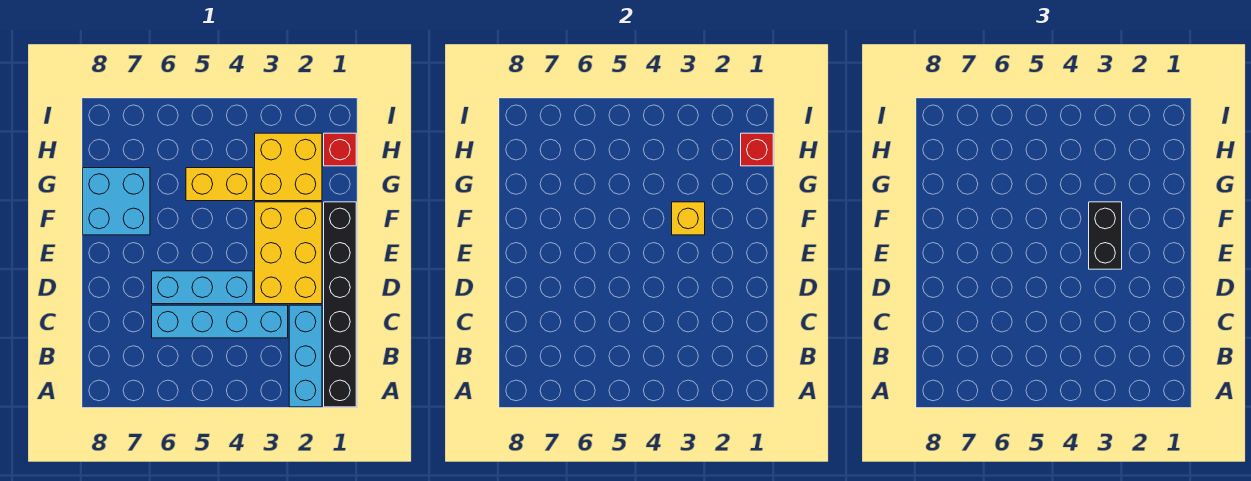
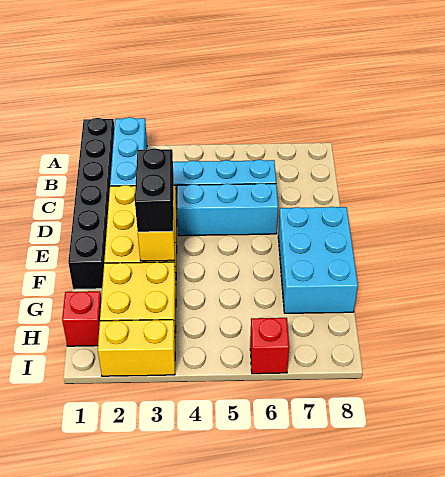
cyan 2x2 brick [83,168,150,235] -> cyan 2x3 brick [278,207,358,313]
yellow 1x2 brick [186,168,253,201] -> yellow 1x2 brick moved to [98,320,175,376]
red 1x1 brick [741,133,773,166] -> red 1x1 brick moved to [250,318,289,374]

